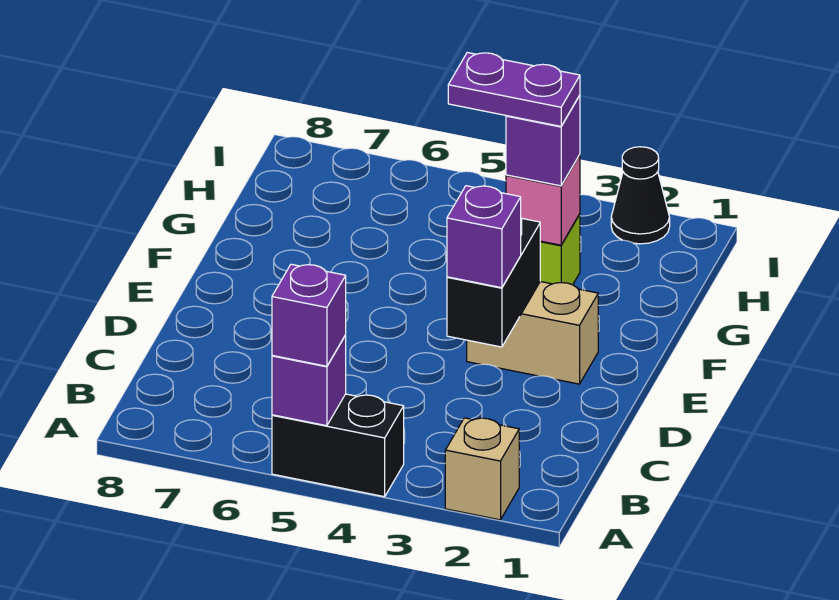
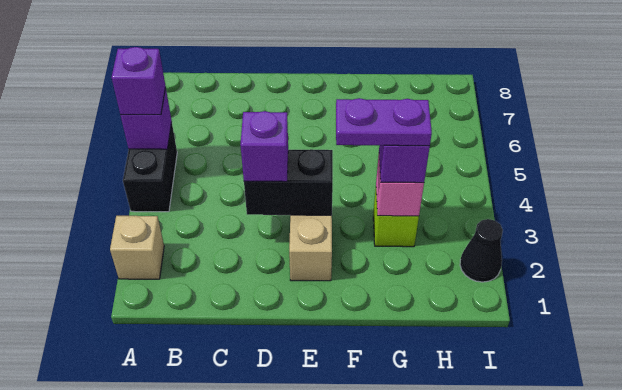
purple 1x2 plate [448,53,580,126] -> purple 1x2 plate turned to [336,98,432,146]

